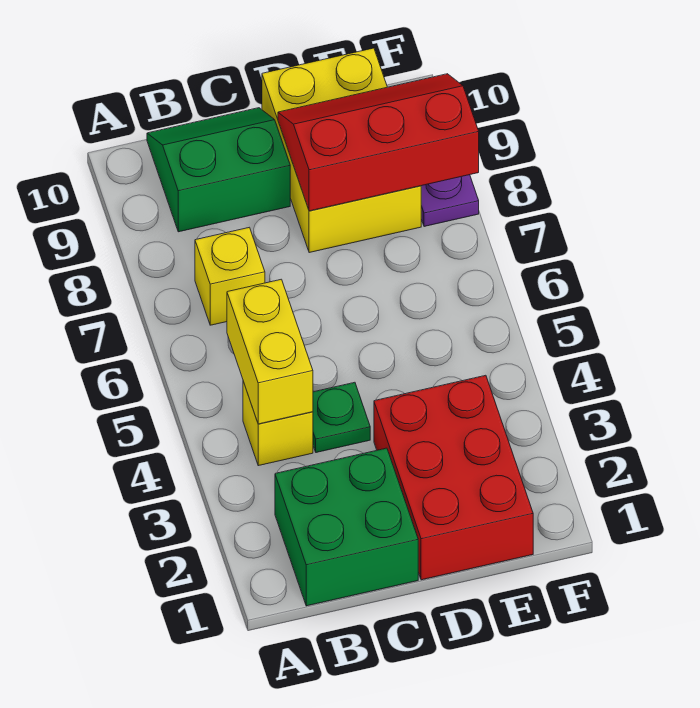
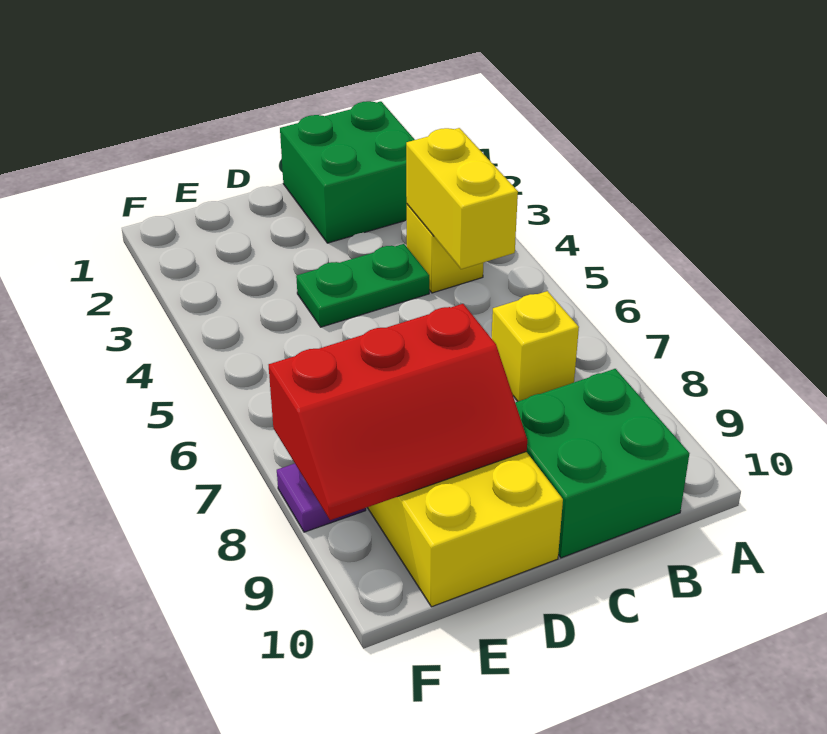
green 2x2 slope [147,108,290,232] -> green 2x2 brick [515,369,690,558]
green 1x1 plate [313,382,370,453] -> green 1x2 plate [296,244,429,327]
red 2x3 brick [374,375,533,580] -> none

